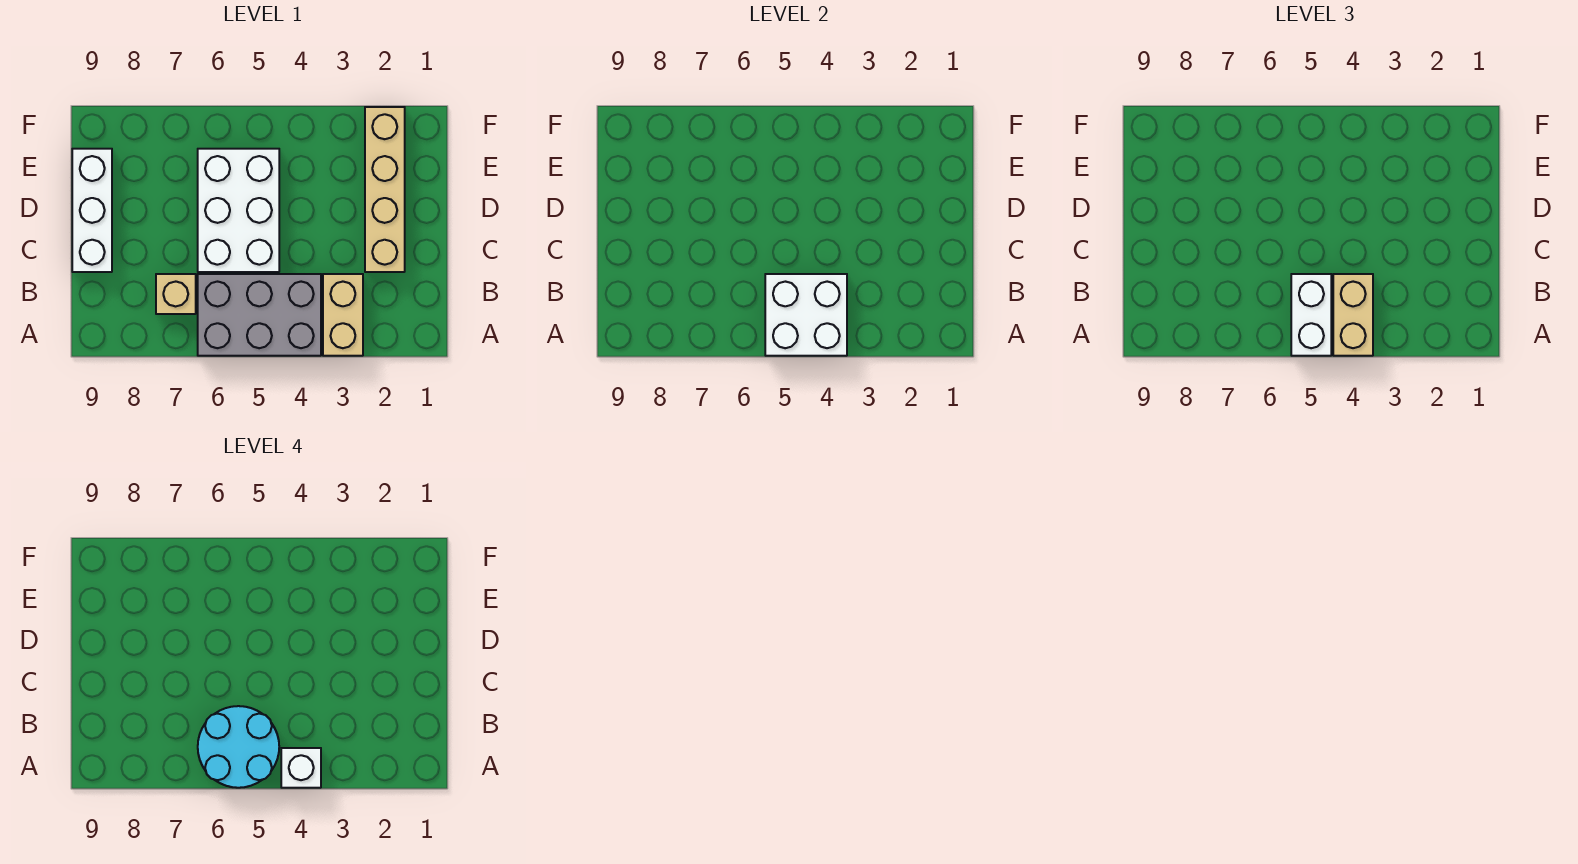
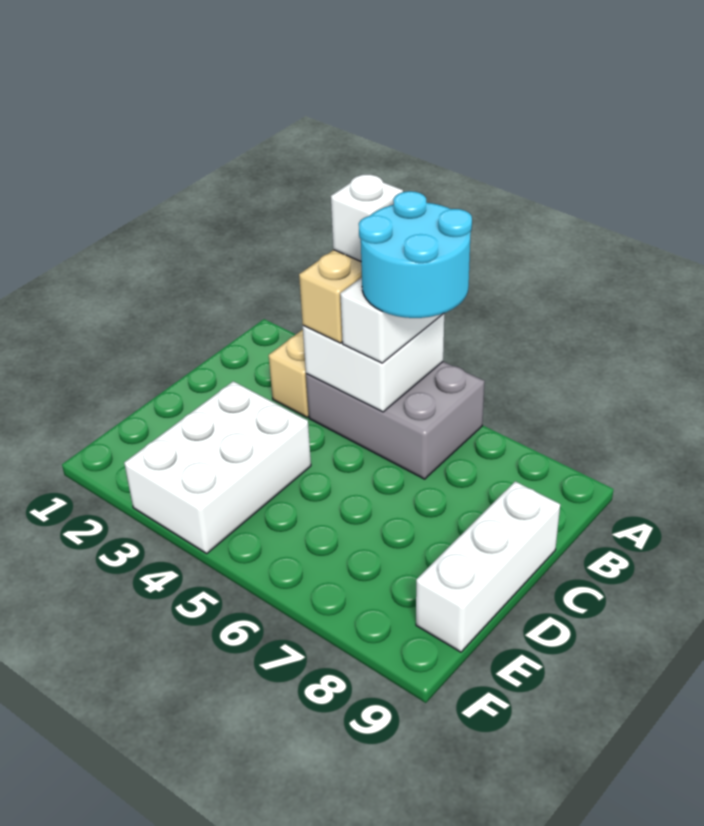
tan 1x1 brick [156,274,196,314] -> none
tan 1x4 brick [365,107,405,272] -> none
white 2x3 brick [198,149,279,272] -> white 2x3 brick moved to [124,381,311,553]

